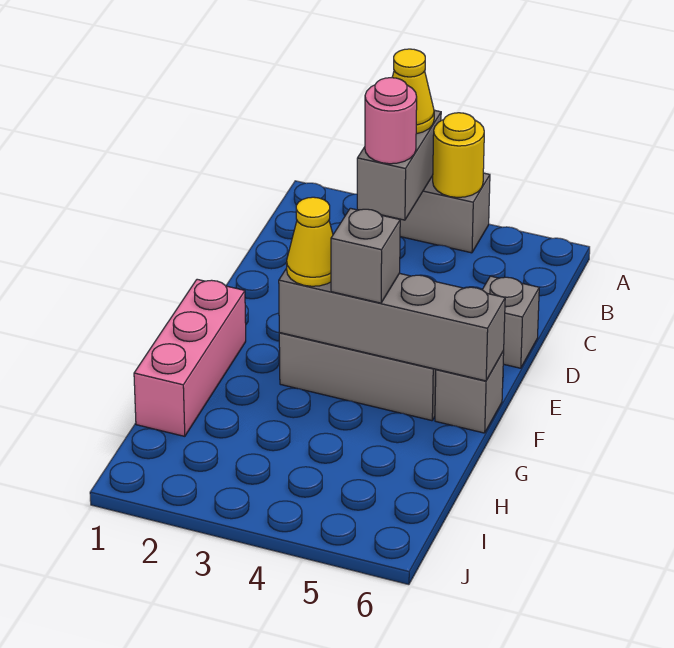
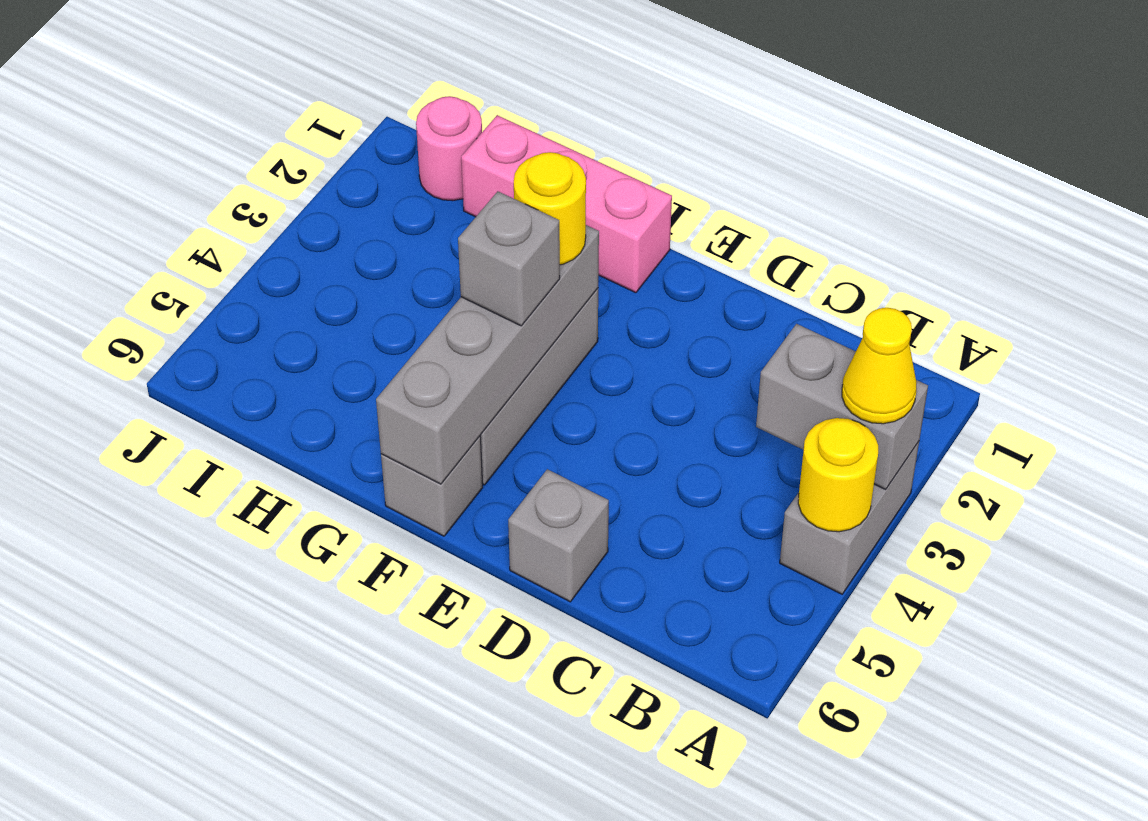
pink 1x1 round brick [365,78,417,164] -> pink 1x1 round brick moved to [416,96,482,201]
yellow 1x1 cone [287,197,333,286] -> yellow 1x1 round brick [514,152,586,265]

